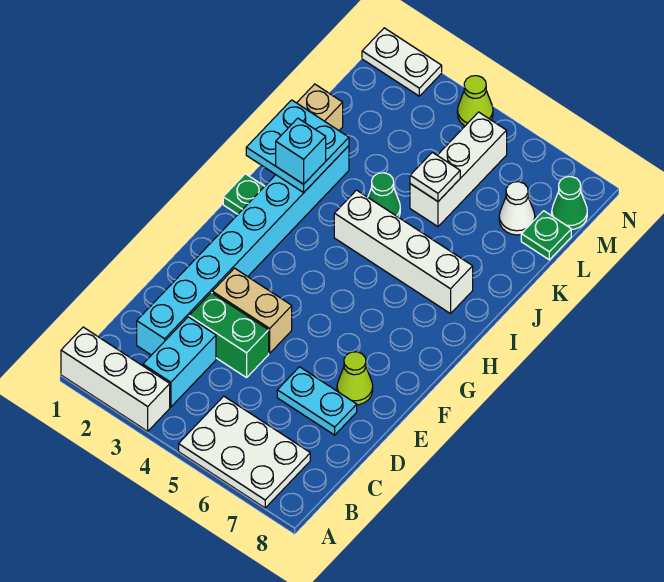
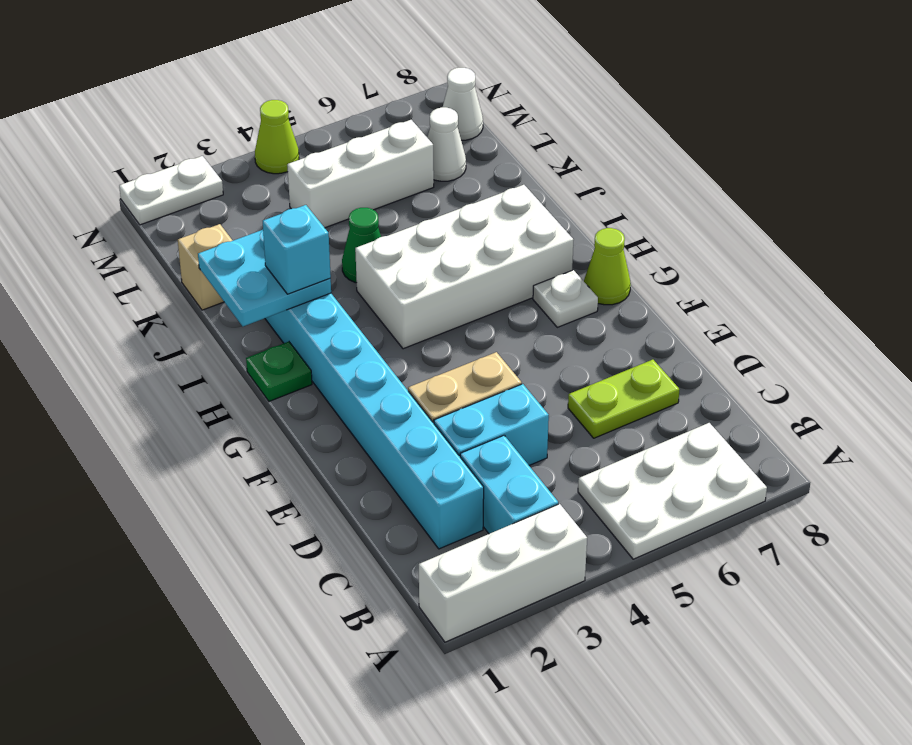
green 1x2 brick [189,293,269,378] -> cyan 1x2 brick [434,384,549,465]
cyan 1x2 plate [277,367,357,435] -> lime 1x2 plate [568,360,680,438]
lime 1x1 cone [337,352,373,405] -> lime 1x1 cone moved to [584,228,631,305]
white 1x4 brick [334,190,473,314] -> white 2x4 brick [355,185,574,349]
white 1x3 brick [410,112,507,227] -> white 1x3 brick turned to [287,120,434,228]
white 1x1 plate [410,152,460,201] -> white 1x1 plate moved to [533,270,598,327]
green 1x1 plate [521,211,571,260] -> none
green 1x1 cone [552,177,587,230] -> white 1x1 cone [443,68,483,140]

